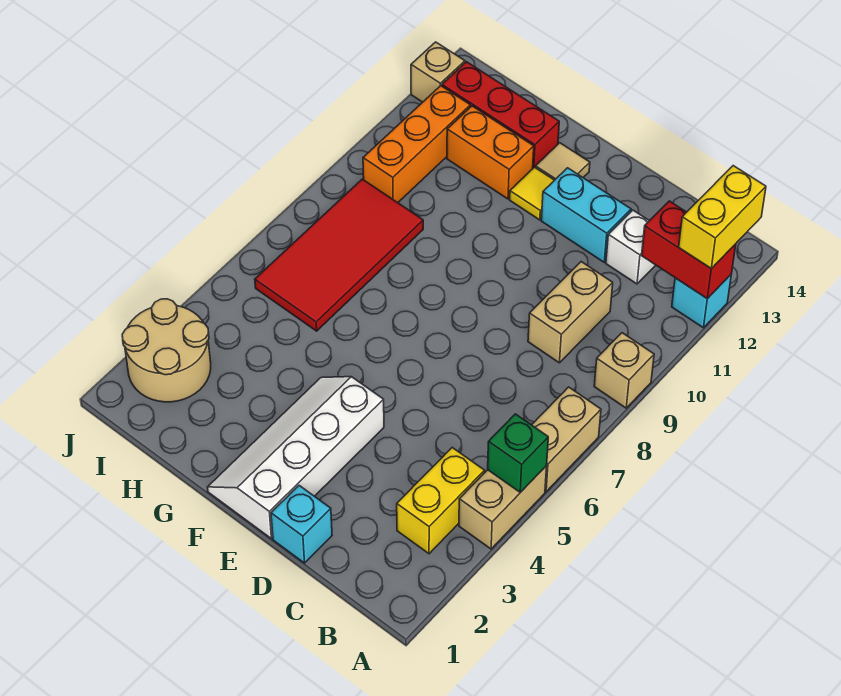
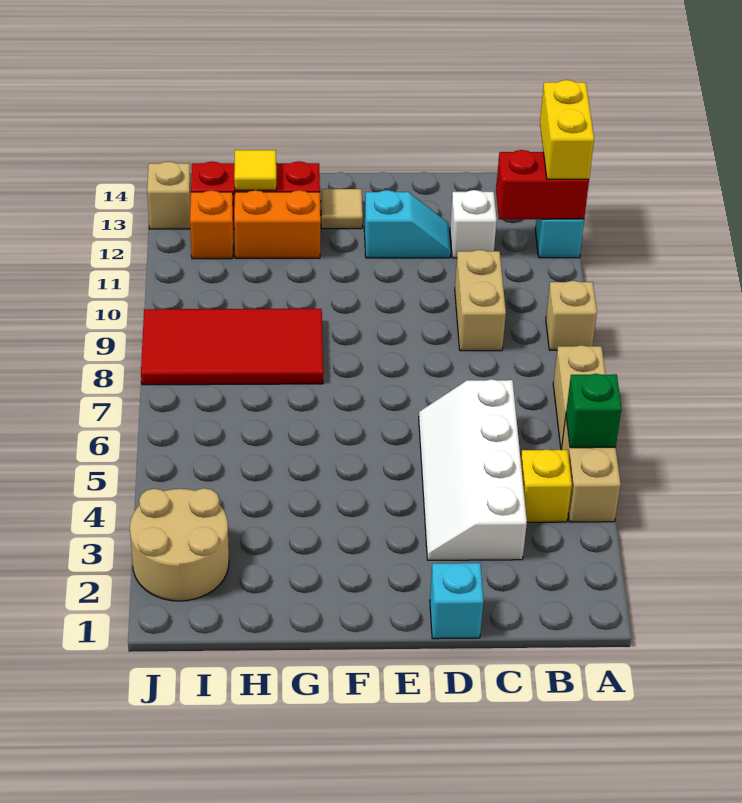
yellow 1x2 brick [397,448,485,554] -> yellow 1x1 brick [521,449,572,522]
cyan 1x2 brick [541,168,631,262] -> cyan 1x2 slope [364,190,451,258]
white 2x4 slope [208,377,384,539] -> white 2x4 slope moved to [419,379,527,560]
yellow 1x1 tile [510,167,554,220] -> yellow 1x1 tile moved to [234,150,276,190]
red 2x4 tile [255,179,423,331] -> red 2x4 tile turned to [141,309,323,385]
orange 1x3 brick [363,86,470,203] -> orange 1x1 brick [190,190,233,259]

